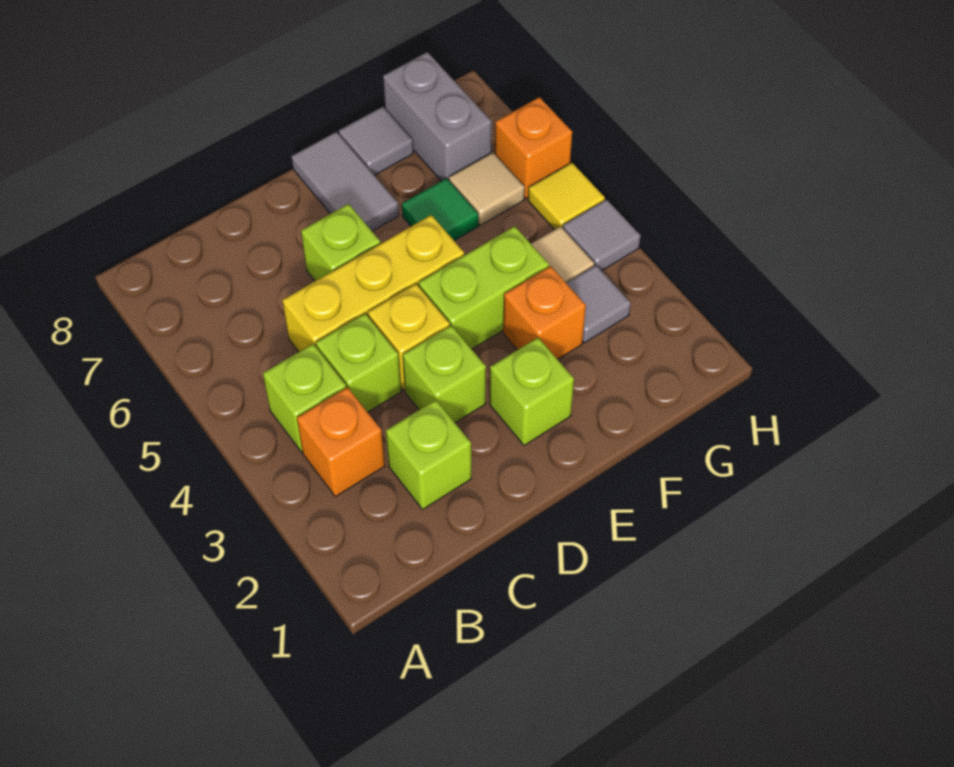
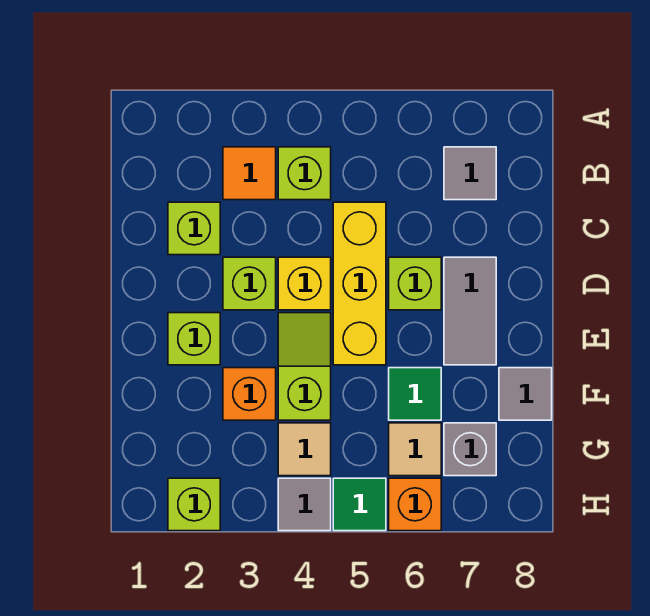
orange 1x1 brick [297,387,385,497] -> orange 1x1 tile [223,147,276,200]
lime 1x1 brick [316,314,401,412] -> lime 1x1 brick moved to [168,478,220,531]
lime 1x2 brick [419,226,549,349] -> lime 1x2 slope [278,313,331,420]
grey 1x2 tile [292,132,399,231] -> grey 1x2 tile turned to [444,257,496,365]
grey 1x1 tile [567,265,631,343] -> grey 1x1 tile moved to [444,147,496,200]
grey 1x2 brick [383,52,492,181] -> grey 1x1 brick [444,423,496,476]
yellow 1x1 tile [528,163,605,230] -> green 1x1 tile [333,478,386,531]

